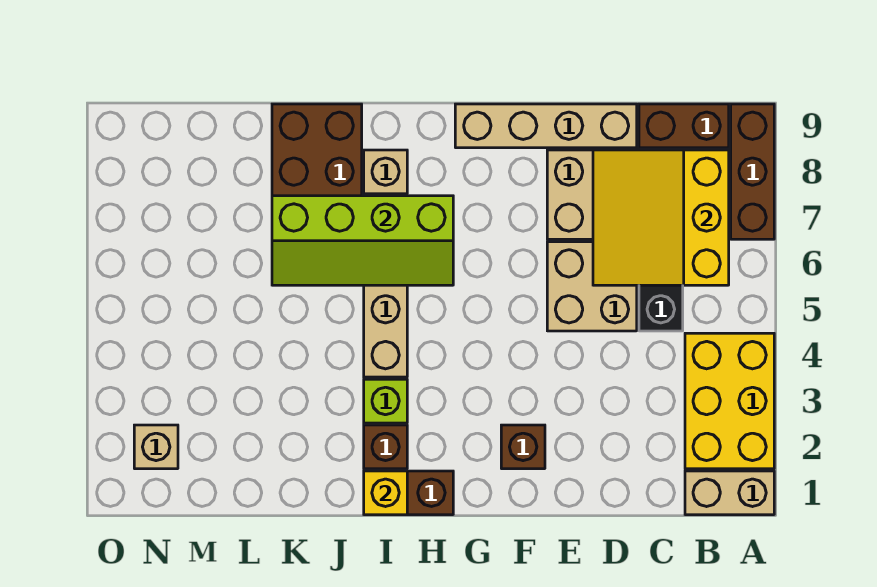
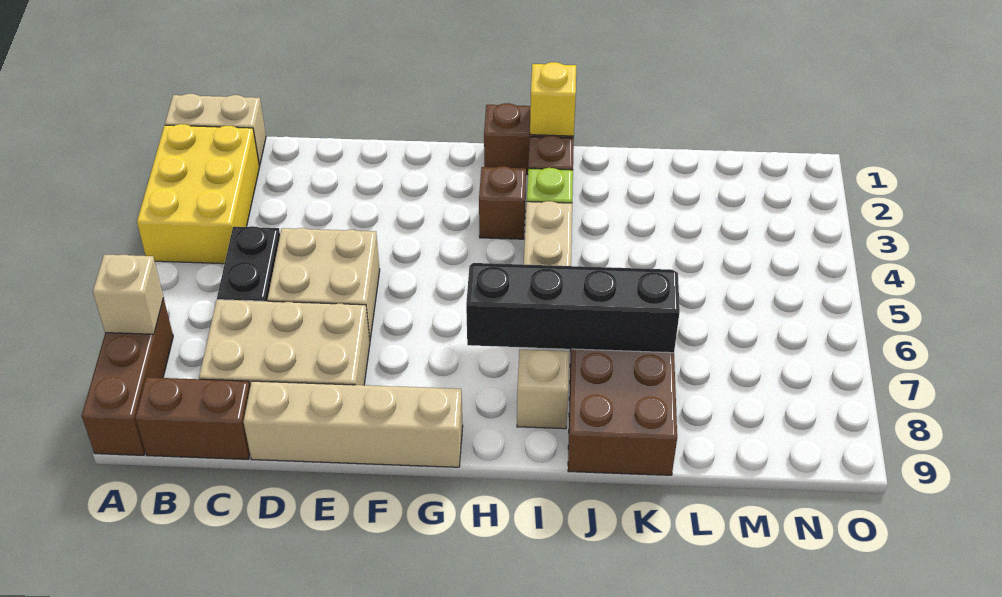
yellow 3x3 slope [593,150,729,285] -> none
brown 1x1 brick [501,425,545,469] -> brown 1x1 brick moved to [479,166,526,239]
lime 2x4 slope [272,196,453,285] -> black 2x4 slope [466,263,680,353]
tan 1x1 brick [134,425,178,469] -> tan 1x1 brick moved to [93,254,164,334]

